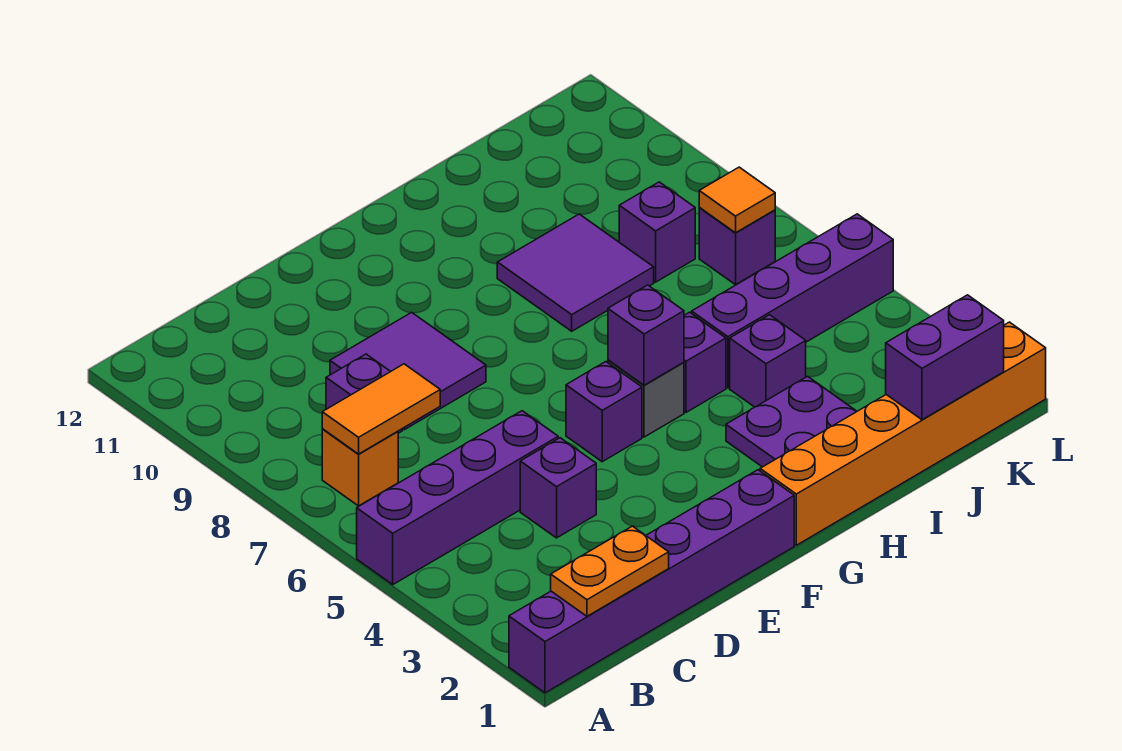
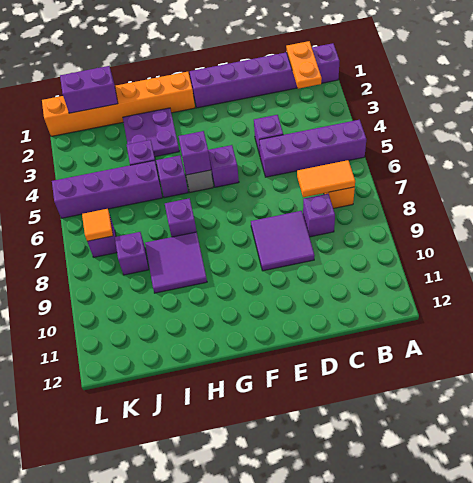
orange 1x2 plate [551,526,669,616] -> orange 1x2 plate turned to [286,41,322,89]
none -> purple 1x1 brick [165,198,197,237]

